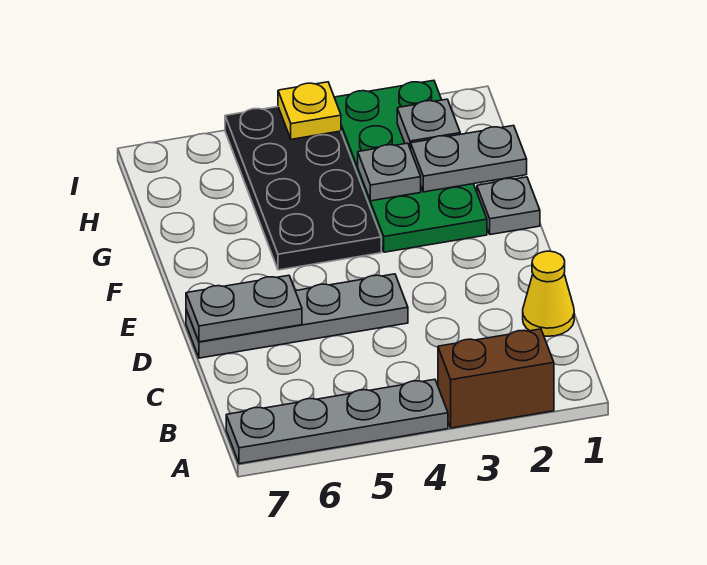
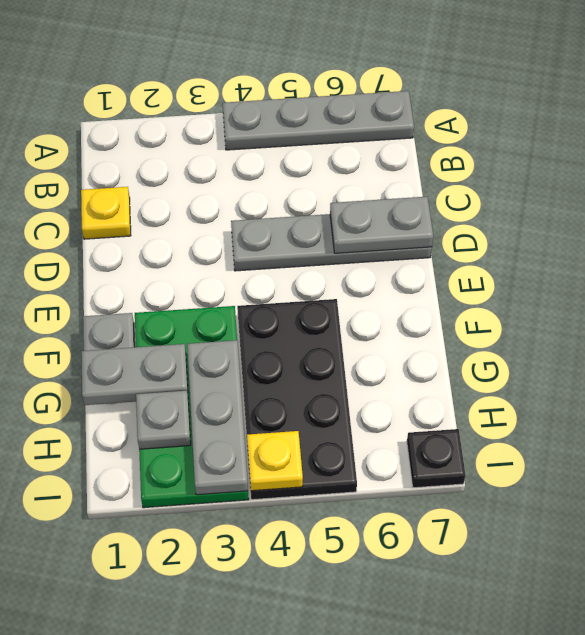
brown 1x2 brick [438,329,554,428] -> none
yellow 1x1 cone [523,251,574,336] -> yellow 1x1 plate [81,187,131,239]
grey 1x1 plate [358,143,421,201] -> grey 1x3 plate [187,340,248,495]
none -> black 1x1 plate [407,429,465,488]

